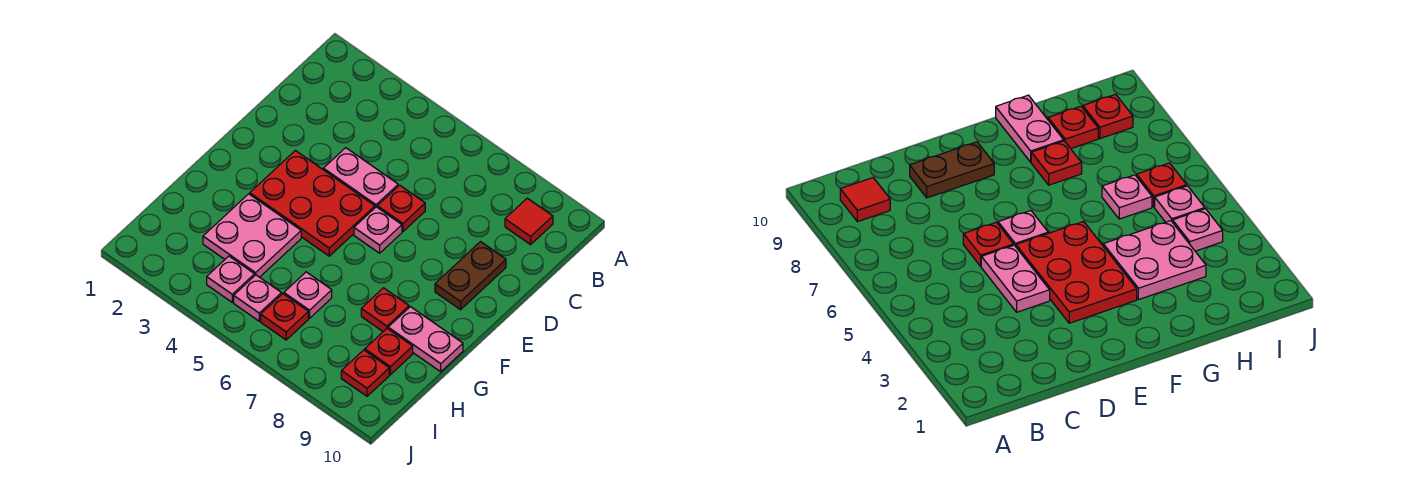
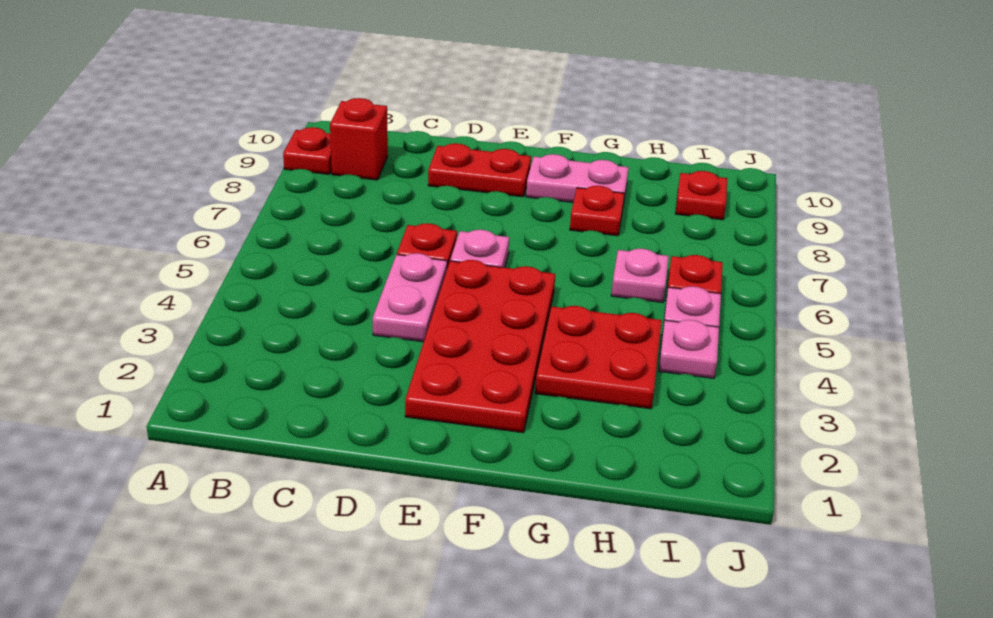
red 1x1 tile [505,198,553,245] -> red 1x1 brick [330,98,388,180]
brown 1x2 plate [435,242,506,310] -> red 1x2 plate [428,143,531,197]
red 2x3 plate [250,151,375,256] -> red 2x4 plate [405,260,555,433]
pink 2x2 plate [203,194,301,277] -> red 2x2 plate [535,306,662,409]
pink 1x2 plate [388,307,463,372] -> pink 1x2 plate turned to [526,154,629,204]
red 1x1 plate [365,328,413,375] -> red 1x1 plate moved to [283,127,332,174]

